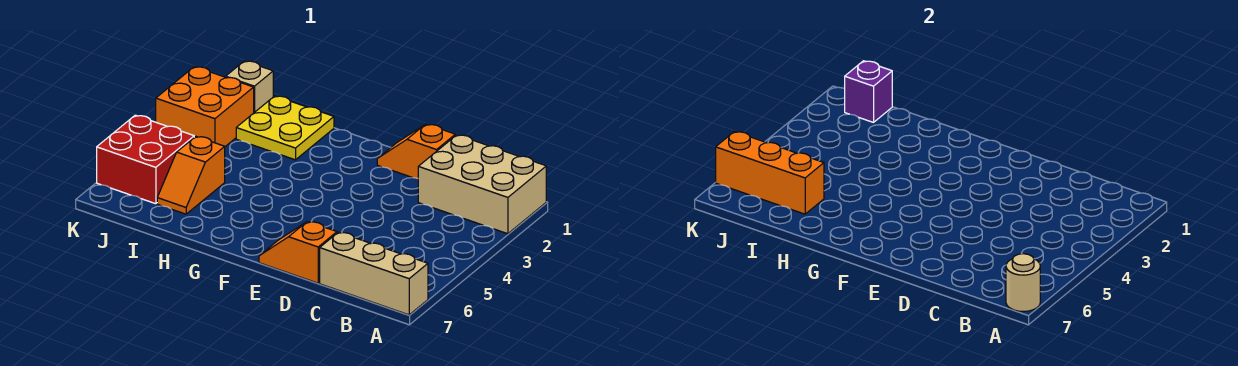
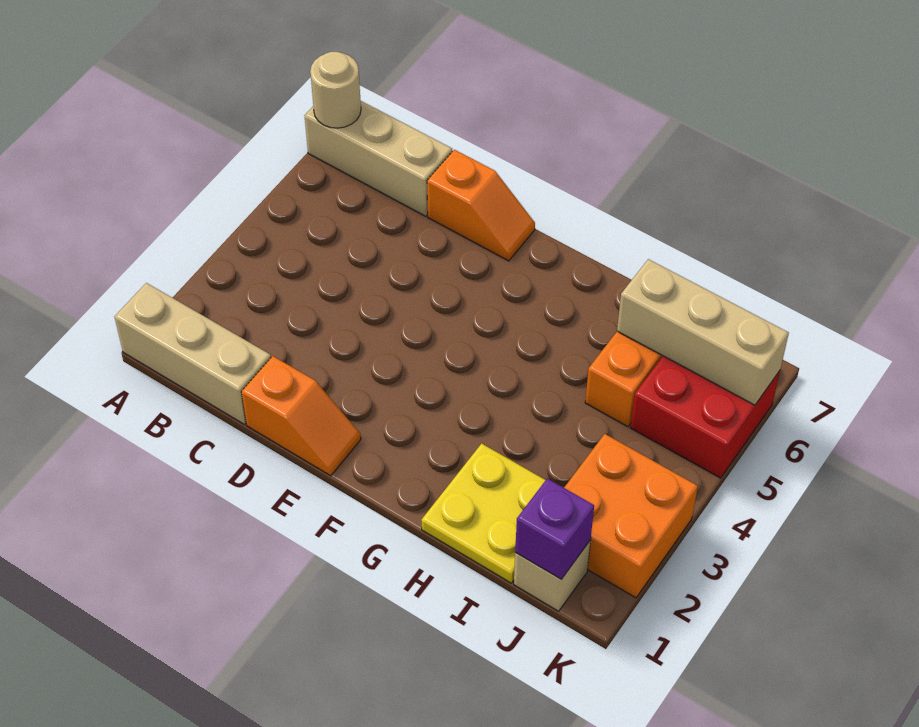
tan 2x3 brick [418,135,546,234] -> tan 1x3 brick [114,283,271,424]
orange 1x3 brick [716,132,824,214] -> tan 1x3 brick [617,259,789,405]

